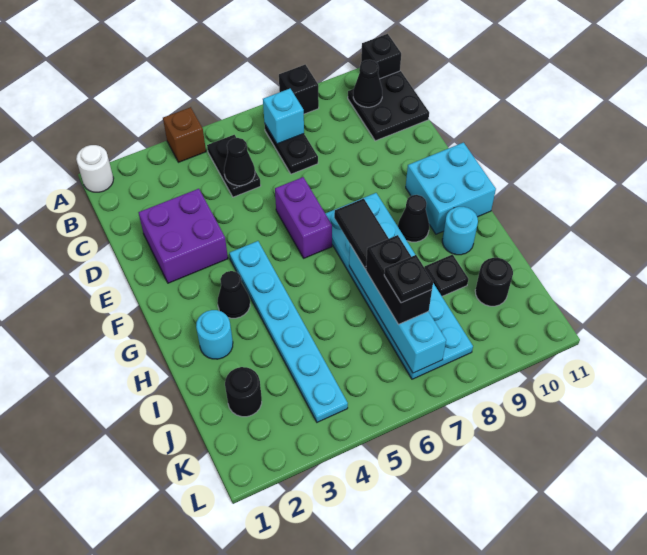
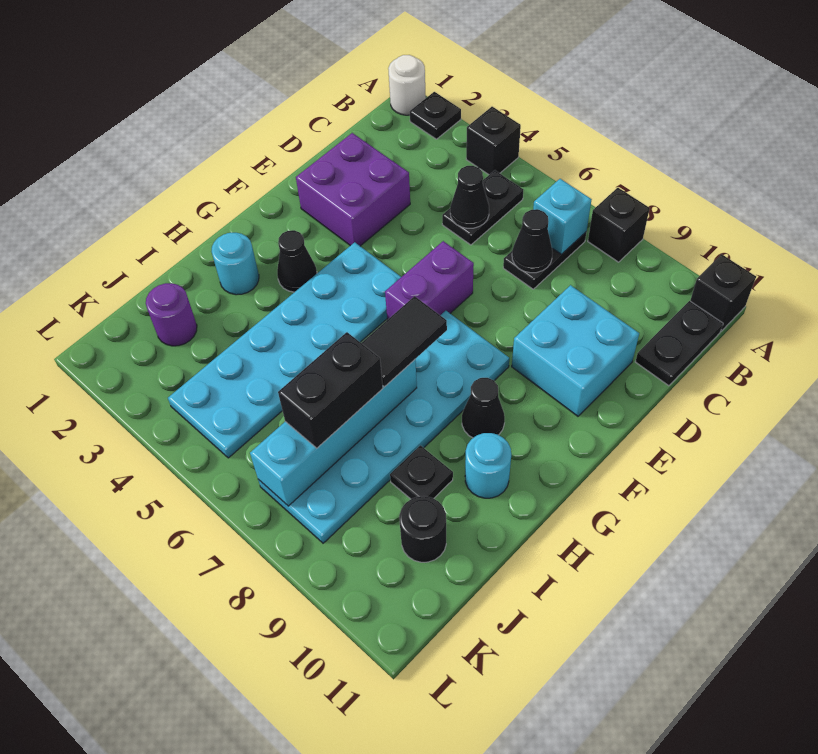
brown 1x1 brick [163,107,206,162] -> black 1x1 brick [466,107,521,175]
black 2x2 plate [348,71,429,141] -> black 1x2 plate [635,301,723,386]
black 1x1 cone [353,60,382,107] -> black 1x1 cone moved to [512,209,553,273]
cyan 1x6 plate [229,241,348,422] -> cyan 2x6 plate [168,242,401,458]
cyan 2x2 brick [406,143,496,234] -> cyan 2x2 brick moved to [512,285,639,416]
black 1x1 round brick [225,367,262,417] -> purple 1x1 round brick [146,283,197,346]
black 1x1 plate [384,255,433,303] -> black 1x1 plate moved to [410,92,461,139]

